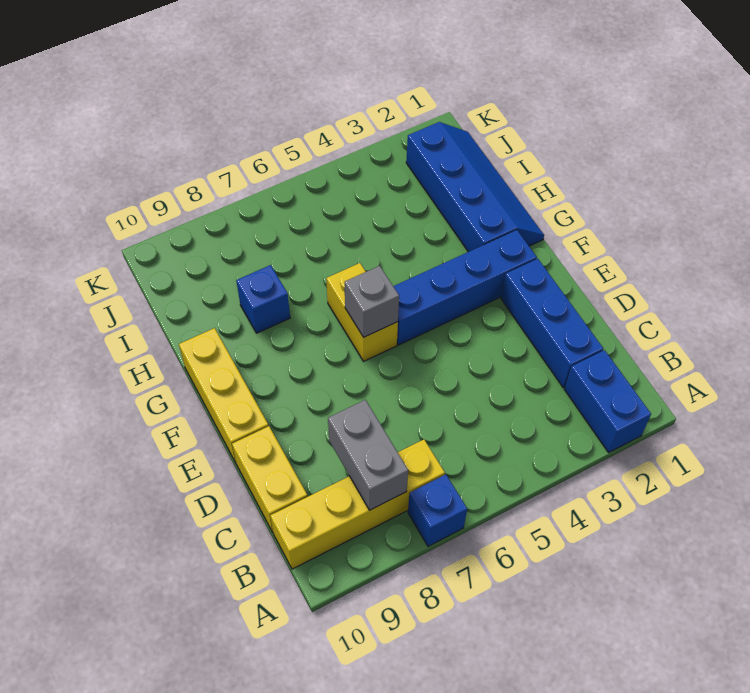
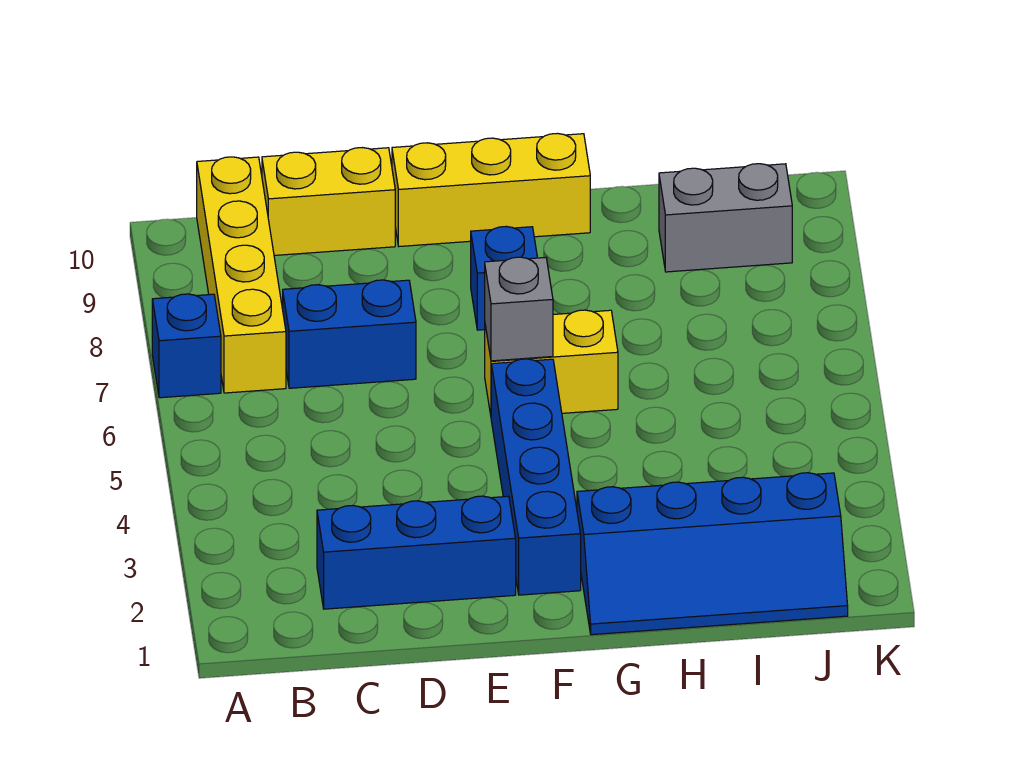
blue 1x2 brick [565,350,651,453] -> blue 1x2 brick moved to [283,280,416,388]
grey 1x2 brick [328,400,408,510] -> grey 1x2 brick moved to [659,164,792,272]
blue 1x1 brick [236,265,290,333] -> blue 1x1 brick moved to [471,226,537,330]

